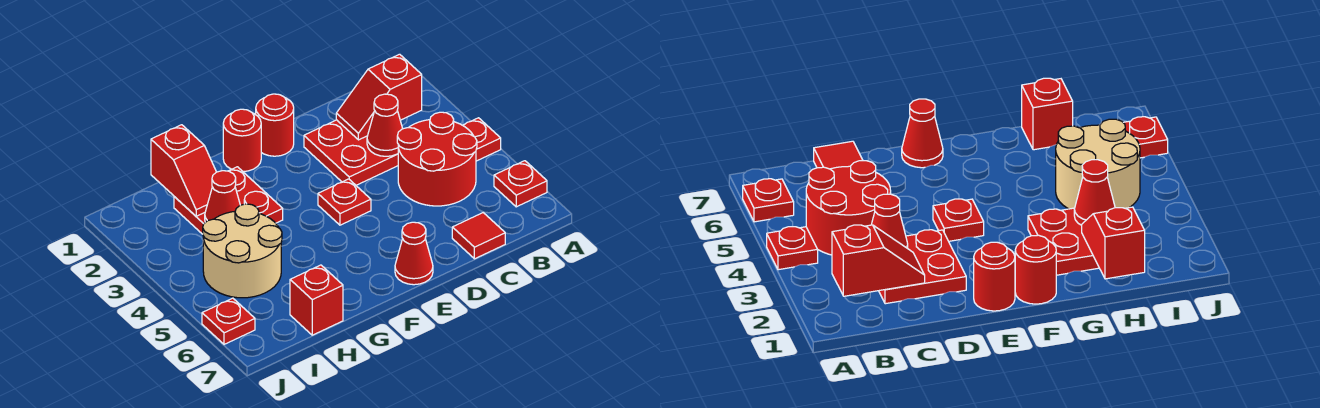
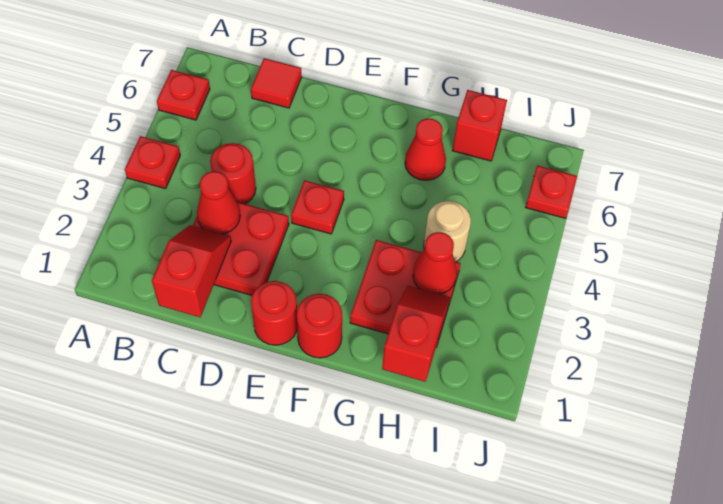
red 1x2 slope [336,54,422,140] -> red 1x2 slope turned to [152,225,231,317]
red 2x2 round brick [397,112,477,206] -> red 1x1 round brick [210,143,256,204]
red 1x1 cone [395,222,433,285] -> red 1x1 cone moved to [405,119,446,180]
tan 2x2 round brick [203,204,282,298] -> tan 1x1 round brick [424,201,471,262]

